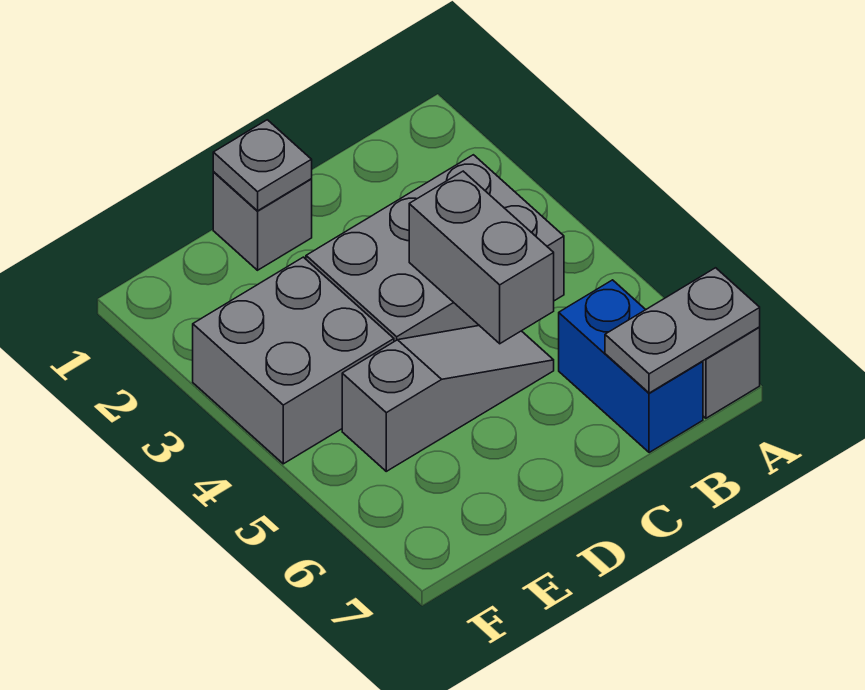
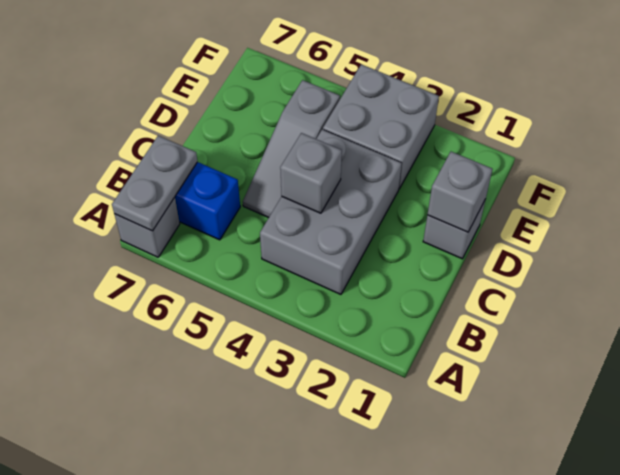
grey 1x2 brick [409,171,554,344] -> grey 1x1 brick [280,133,342,213]
grey 1x1 plate [213,120,312,211] -> grey 1x1 brick [427,152,492,232]

